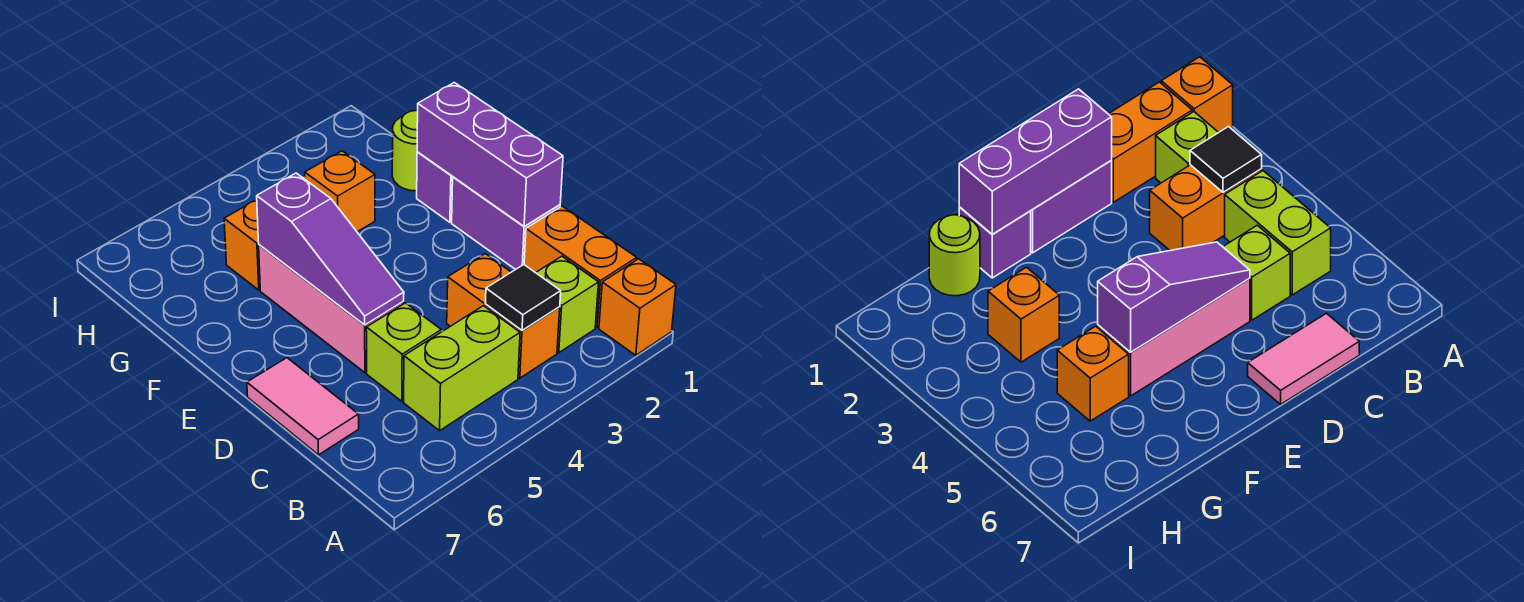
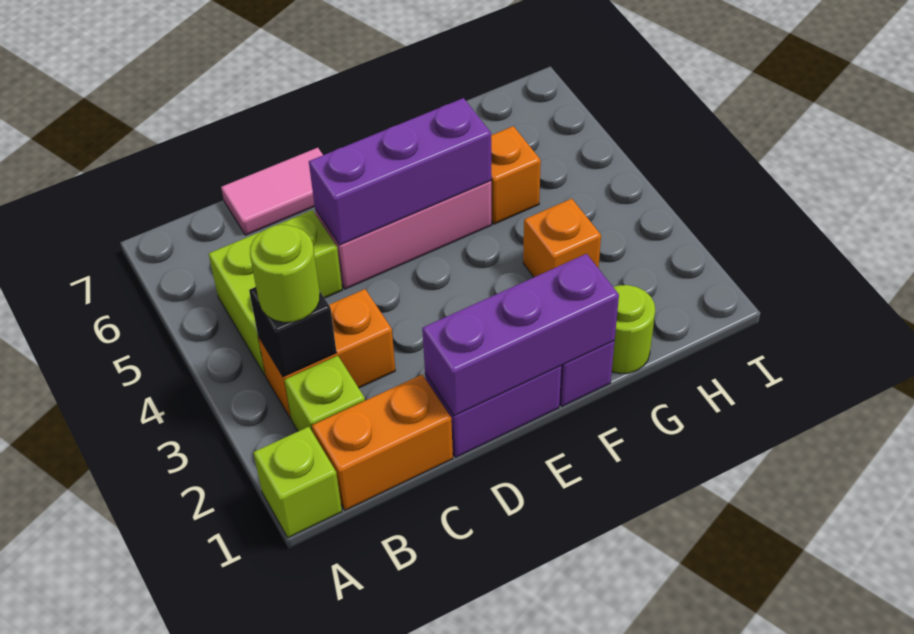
orange 1x1 brick [599,259,676,355] -> lime 1x1 brick [253,427,342,538]
black 1x1 tile [485,265,561,330] -> black 1x1 brick [249,287,337,377]
none -> lime 1x1 round brick [250,225,320,322]
purple 1x3 slope [257,173,404,325] -> purple 1x3 brick [309,98,491,245]

